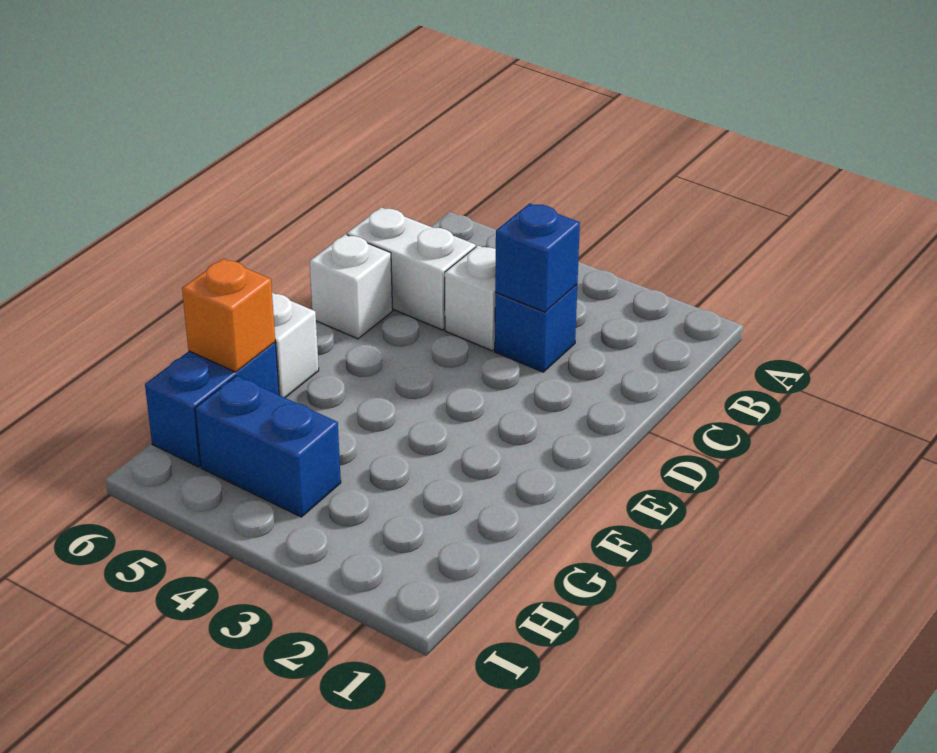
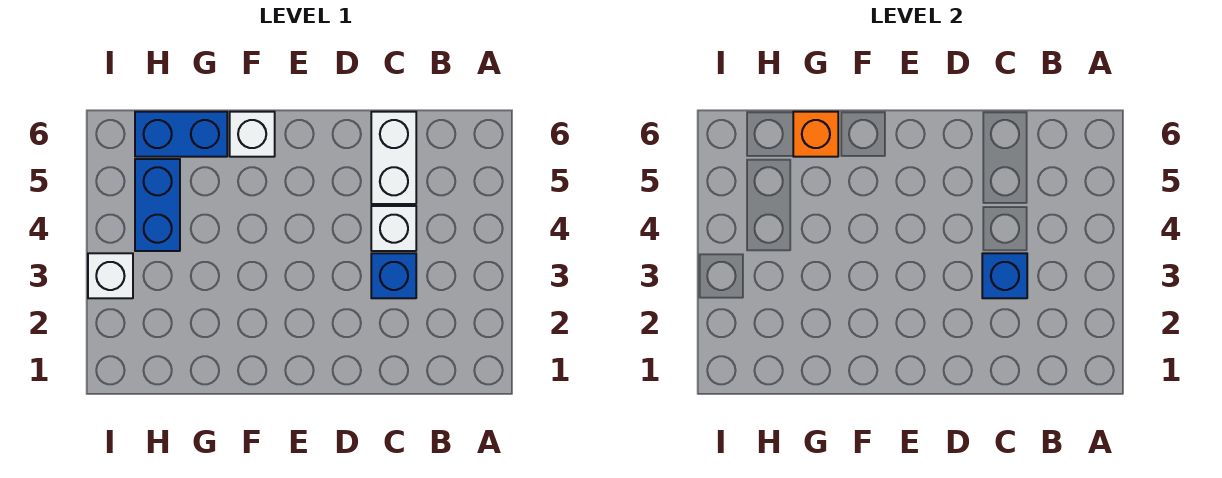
white 1x1 brick [310,234,393,339] -> white 1x1 brick moved to [88,253,133,298]

